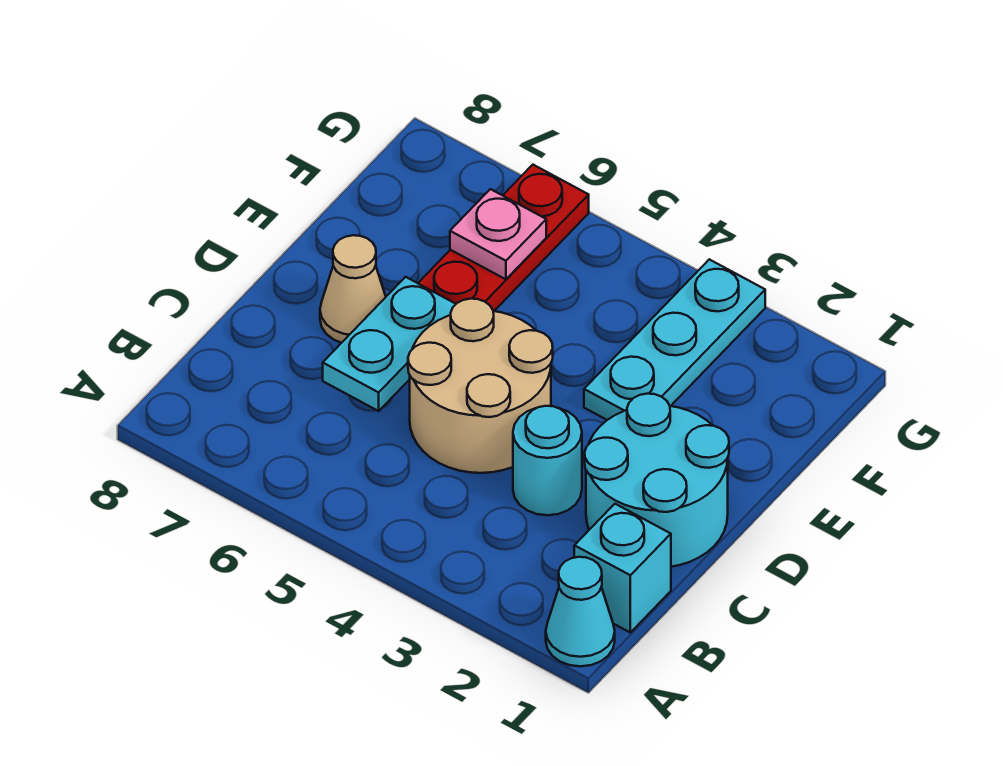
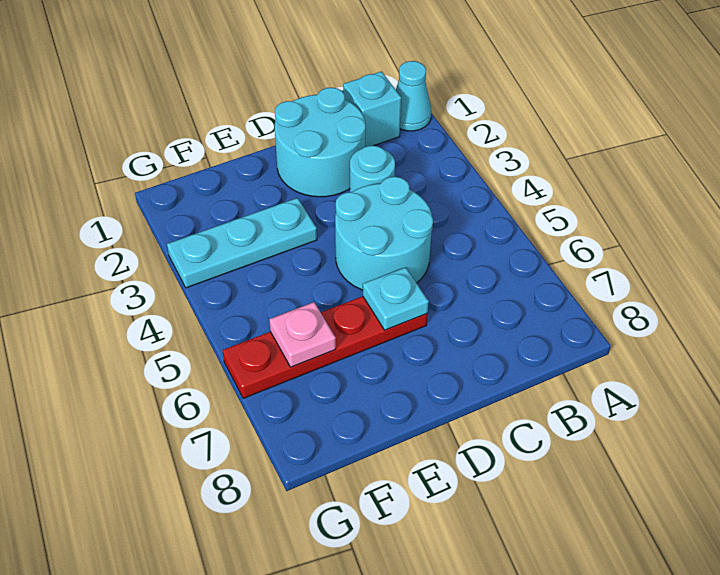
tan 2x2 round brick [408,299,553,473] -> cyan 2x2 round brick [335,177,433,290]
cyan 1x2 plate [323,277,456,411] -> cyan 1x1 plate [363,267,429,330]
tan 1x1 cone [320,235,386,343] -> none

